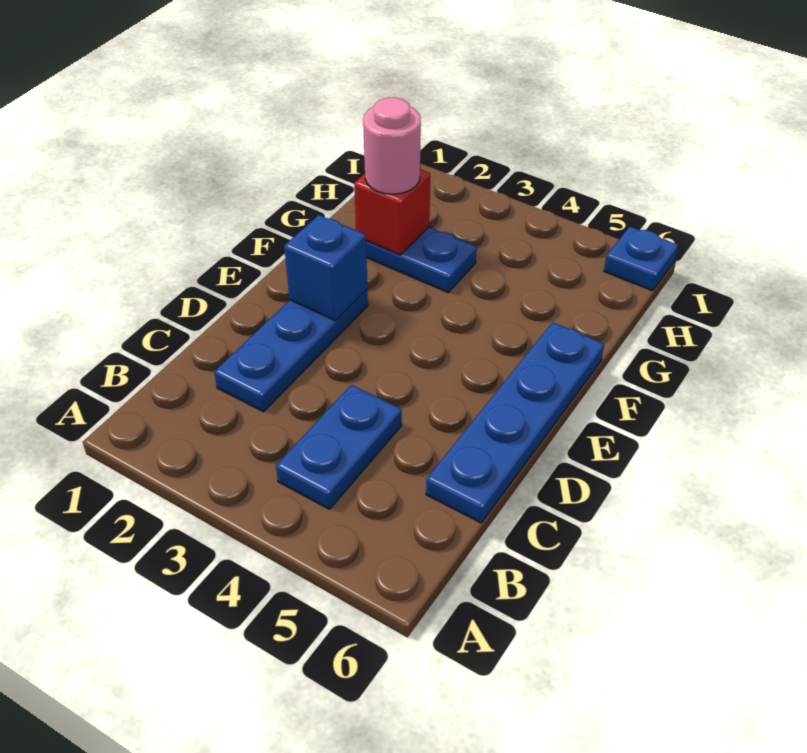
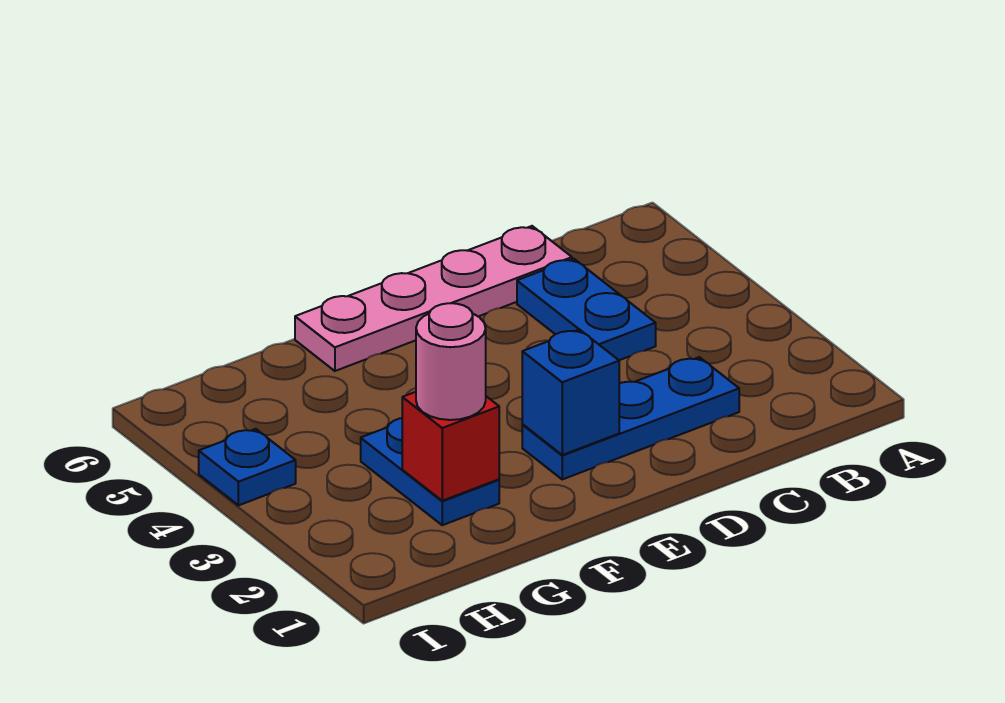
blue 1x2 plate [276,385,402,509] -> blue 1x2 plate turned to [517,259,656,360]
blue 1x4 plate [426,322,604,523] -> pink 1x4 plate [295,226,572,371]
blue 1x1 plate [604,227,678,291] -> blue 1x1 plate moved to [199,429,296,505]

